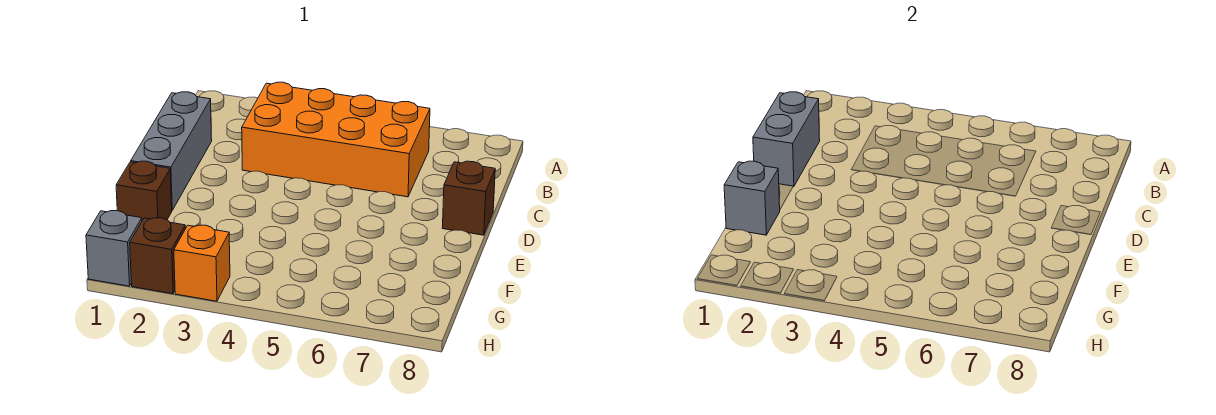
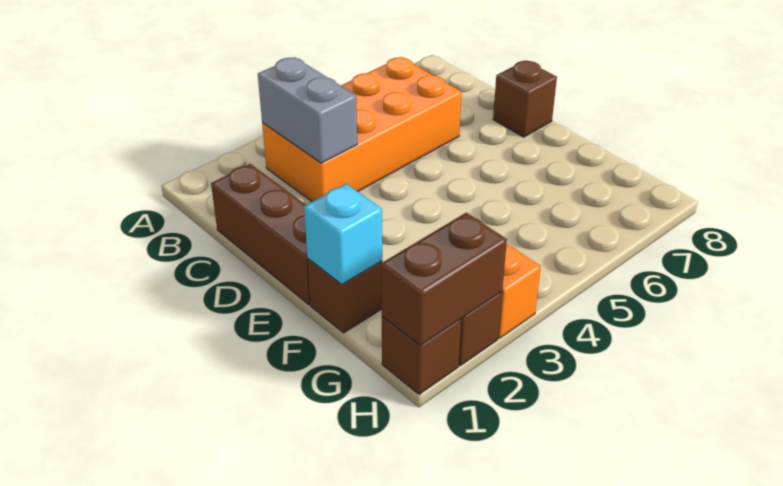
grey 1x3 brick [131,92,212,210] -> brown 1x3 brick [211,164,310,305]
grey 1x2 brick [753,92,820,187] -> grey 1x2 brick moved to [258,57,357,163]
grey 1x1 brick [724,161,780,235] -> cyan 1x1 brick [304,184,382,285]
grey 1x1 brick [86,211,142,286] -> brown 1x1 brick [382,316,461,395]
none -> brown 1x2 brick [381,213,507,346]

